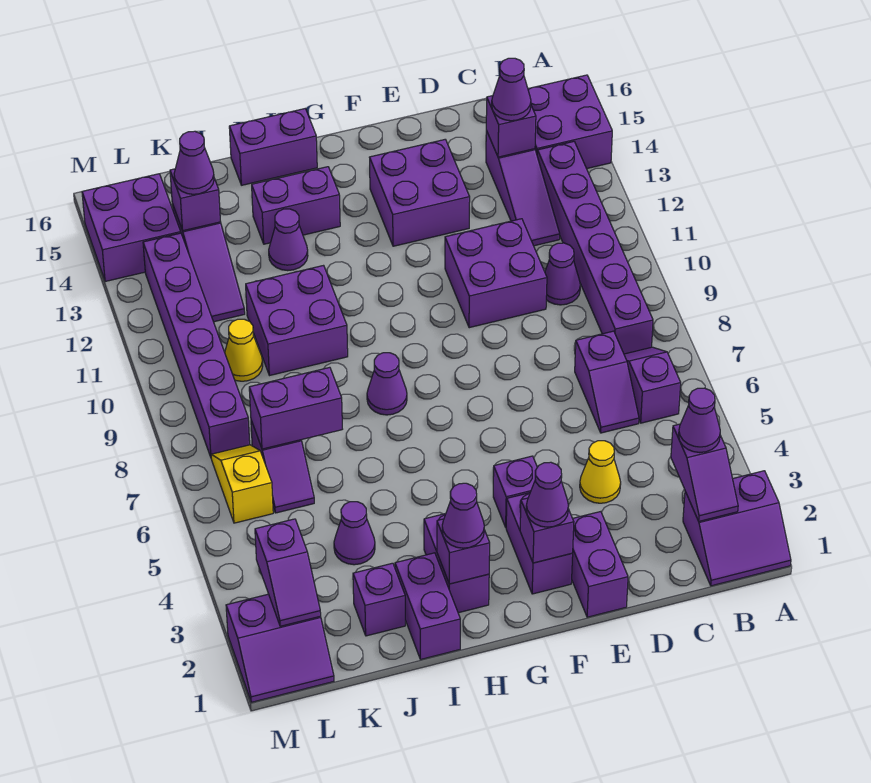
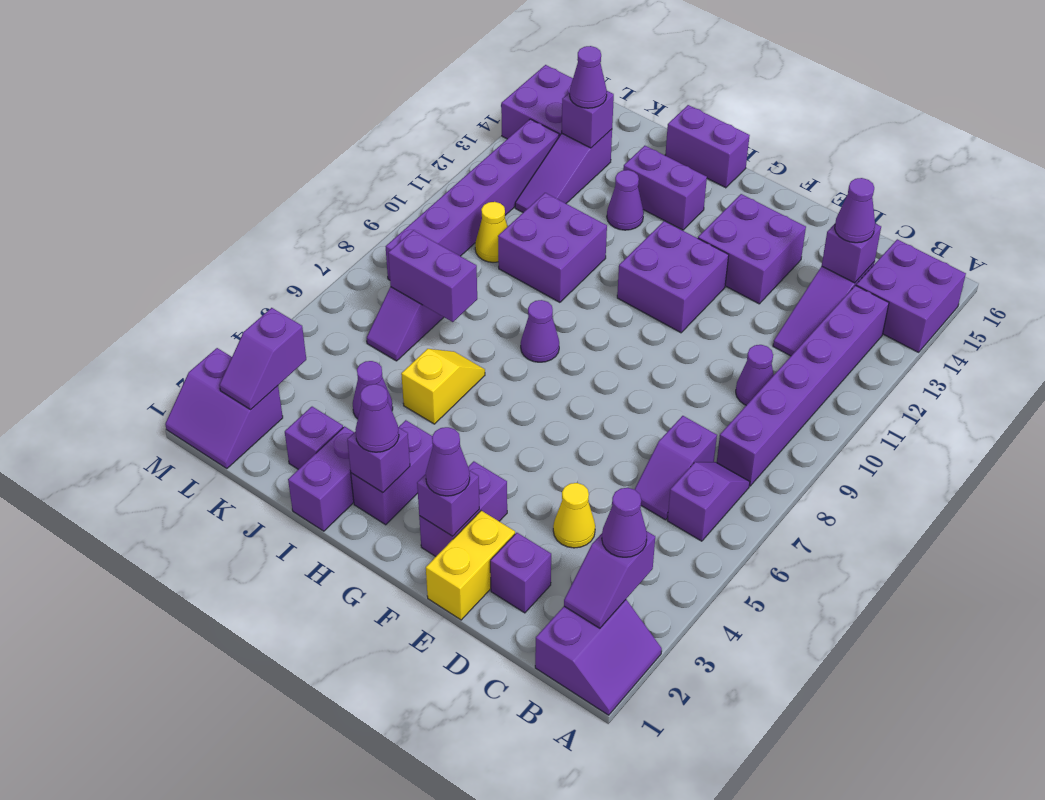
purple 2x2 slope [683,471,791,586] -> purple 2x2 slope turned to [535,600,662,715]
purple 2x2 brick [445,219,547,328] -> purple 2x2 brick moved to [617,221,729,333]
purple 1x2 brick [572,512,628,617] -> yellow 1x2 brick [426,511,515,620]
purple 1x1 brick [493,456,537,527] -> purple 1x1 brick moved to [490,533,551,613]
yellow 1x2 slope [211,445,273,523] -> yellow 1x2 slope moved to [401,349,485,424]

